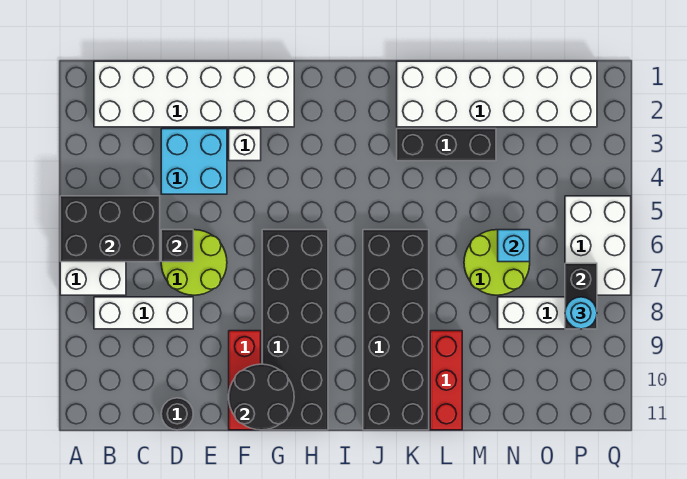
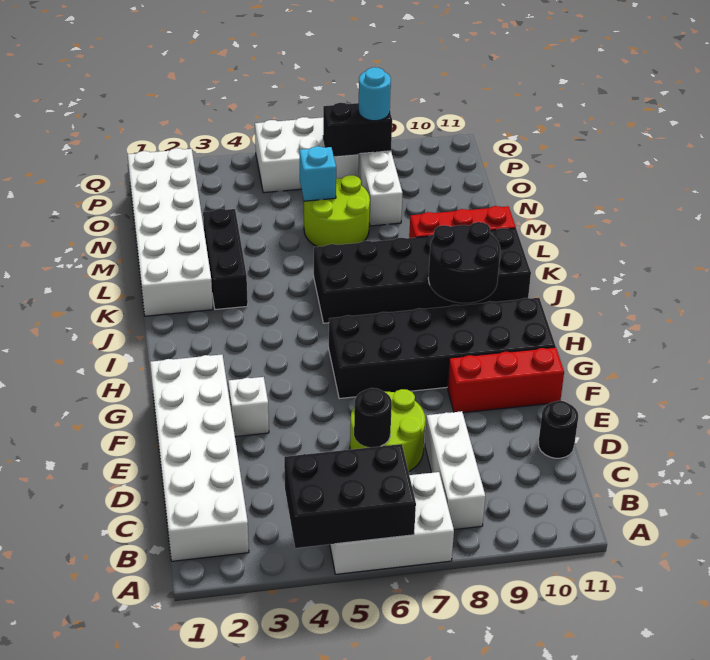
black 2x3 brick [60,196,160,262] -> black 2x3 brick turned to [284,444,416,548]
cyan 2x2 brick [161,129,227,194] -> none
black 1x1 brick [161,230,193,262] -> black 1x1 round brick [354,388,392,447]
black 2x2 round brick [229,364,294,430] -> black 2x2 round brick moved to [428,222,500,303]

